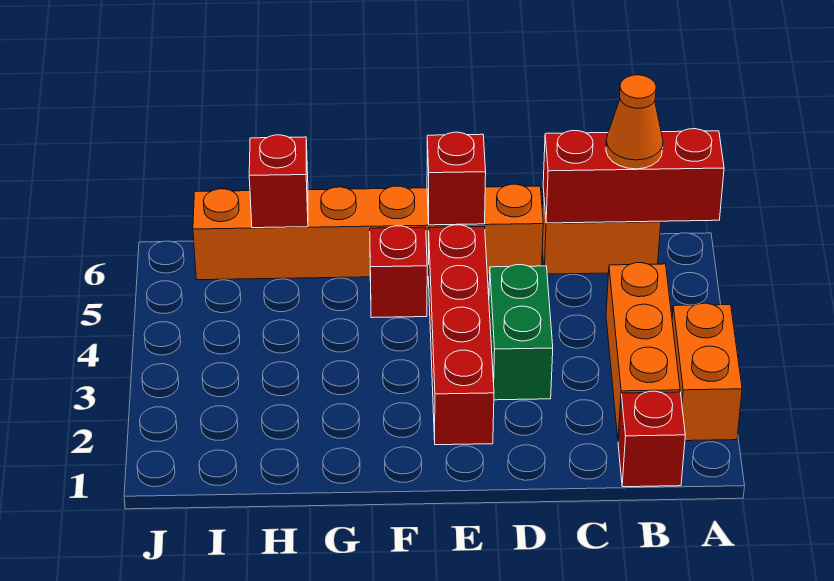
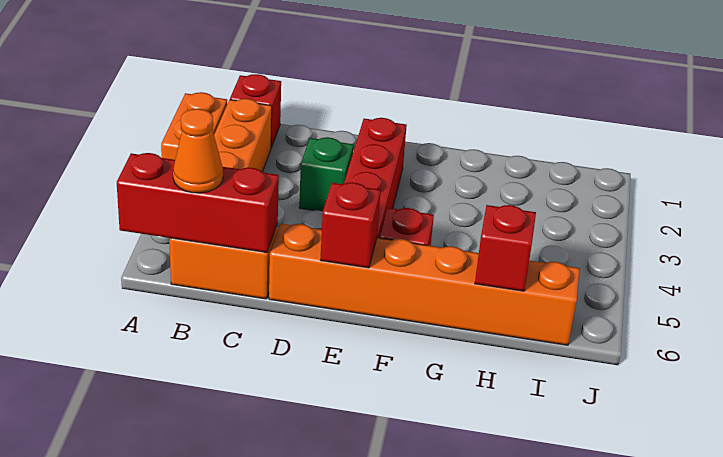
green 1x2 brick [489,265,553,400] -> green 1x1 brick [299,137,353,211]

